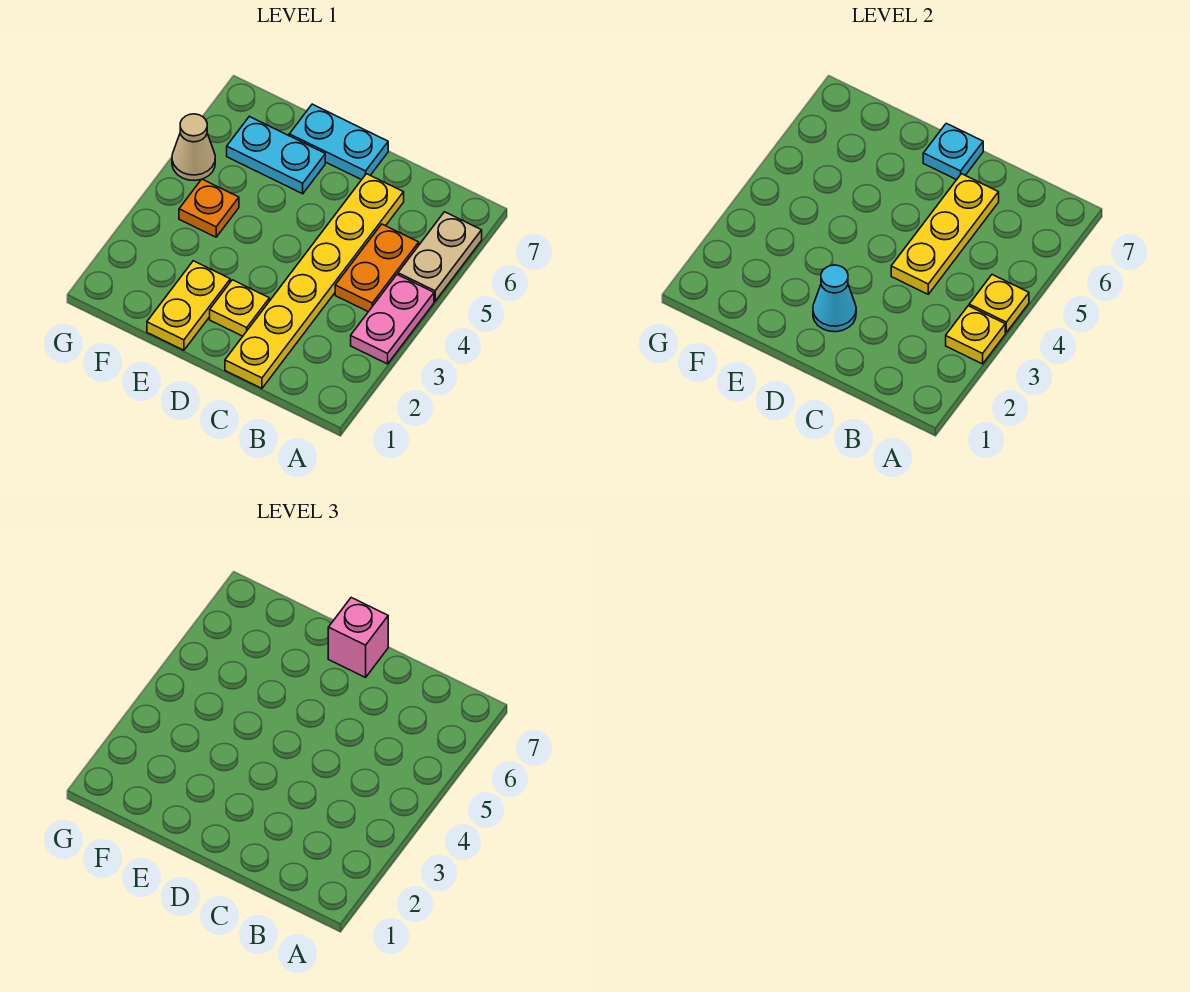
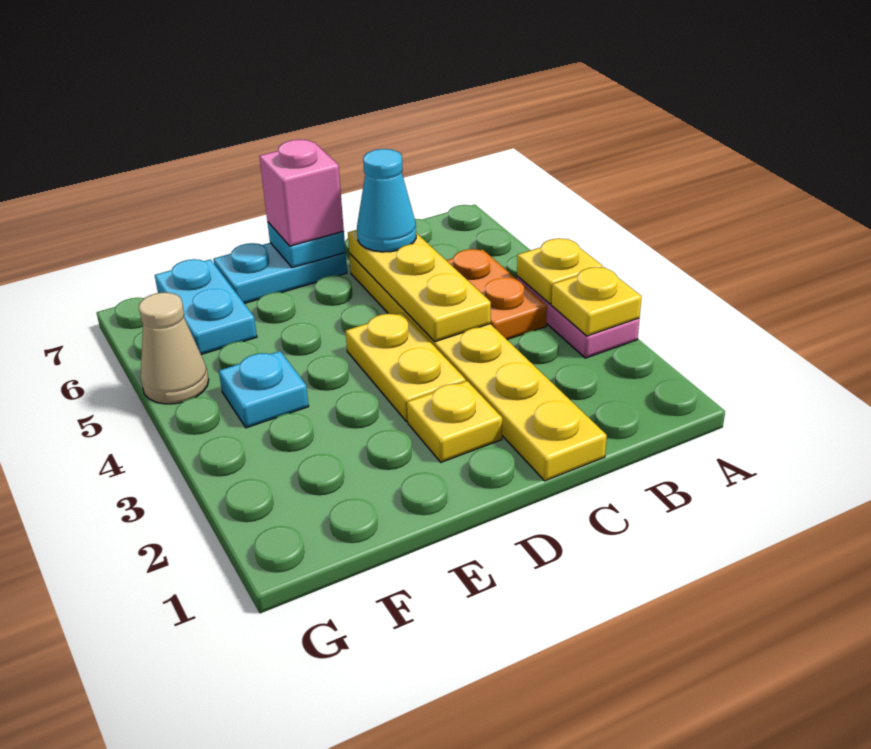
tan 1x2 plate [398,212,482,301] -> none
cyan 1x1 cone [813,265,856,332] -> cyan 1x1 cone moved to [357,149,416,252]
yellow 1x2 plate [147,261,230,350] -> yellow 1x2 plate moved to [346,313,466,422]
cyan 1x2 plate [227,116,325,194] -> cyan 1x2 plate turned to [155,259,257,355]
orange 1x1 plate [179,179,239,237] -> cyan 1x1 plate [219,351,309,428]

